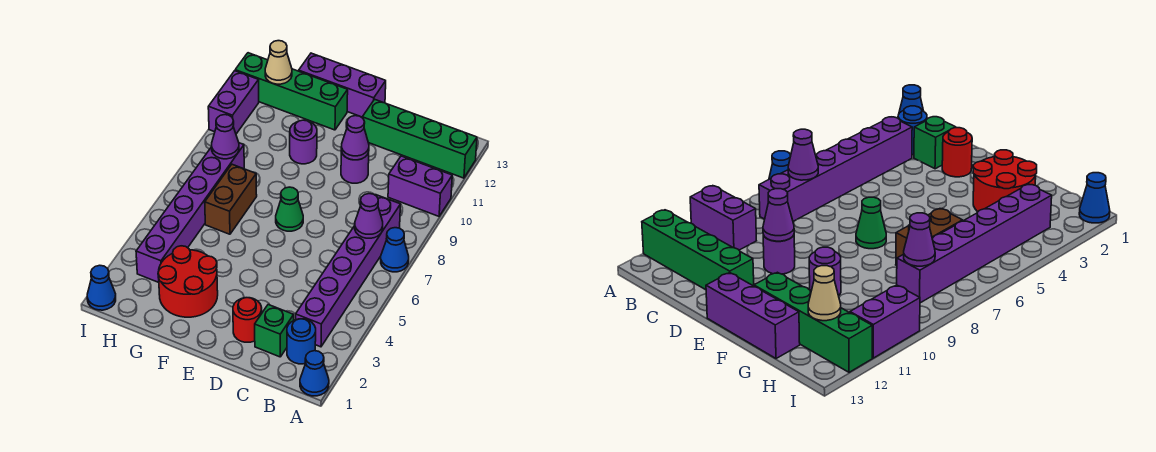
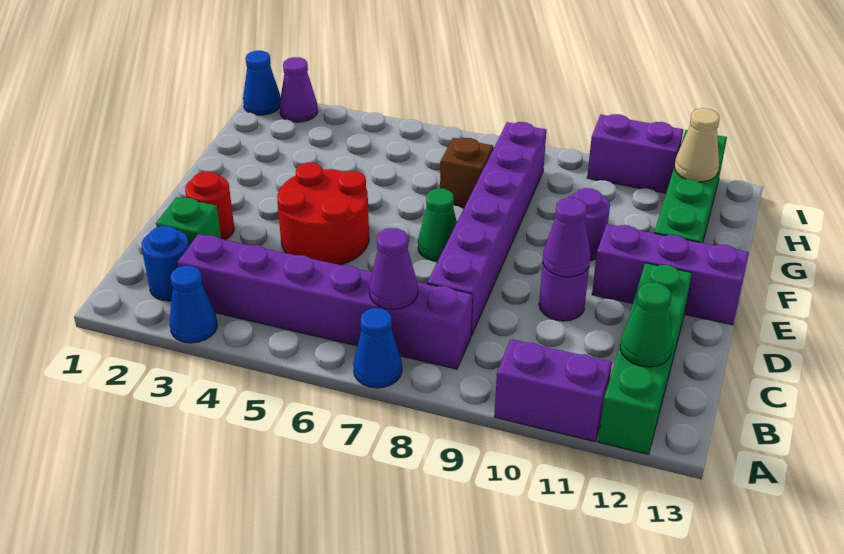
blue 1x1 cone [300,351,329,396] -> blue 1x1 cone moved to [170,266,217,343]
purple 1x2 brick [388,156,452,216] -> purple 1x2 brick turned to [494,339,612,441]
none -> green 1x1 cone [620,282,672,367]
purple 1x3 brick [299,53,386,117] -> purple 1x3 brick turned to [592,224,749,325]
red 2x2 round brick [158,246,218,317] -> red 2x2 round brick moved to [277,163,369,265]
brown 1x2 brick [205,164,257,234] -> brown 1x1 brick [440,138,493,208]
purple 1x6 brick [136,143,244,282] -> purple 1x6 brick turned to [427,122,547,336]
purple 1x1 cone [212,115,239,159] -> purple 1x1 cone moved to [280,57,318,122]

